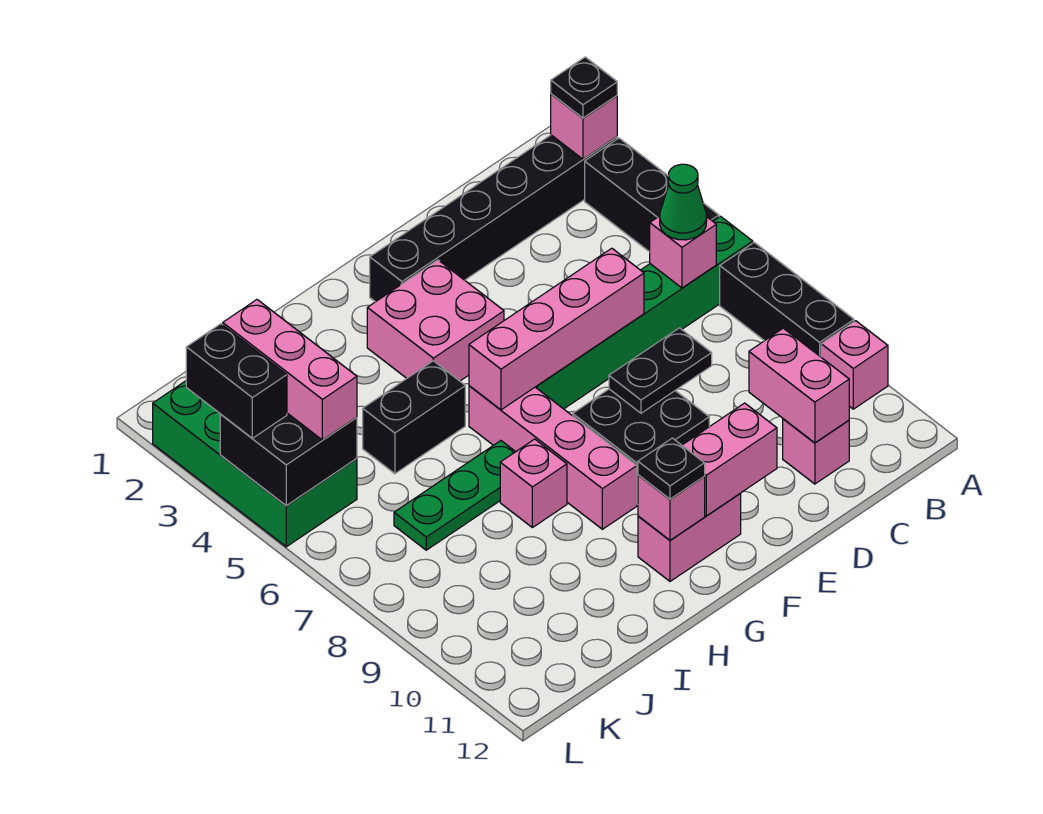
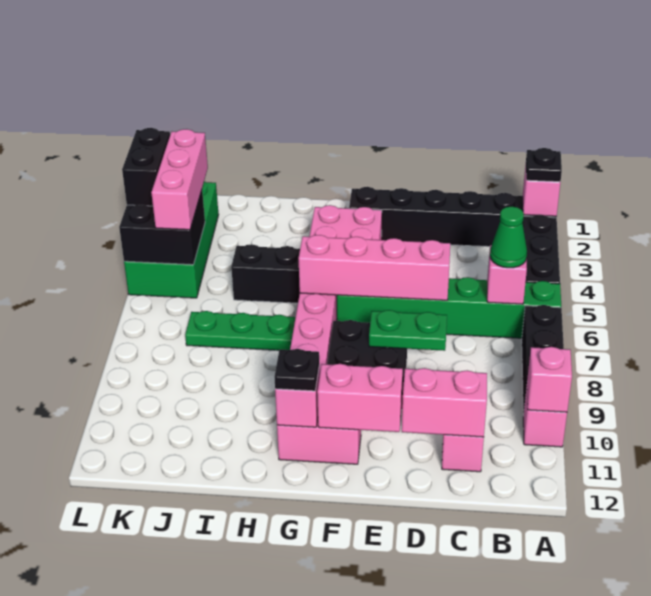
pink 1x2 brick [749,328,849,443] -> pink 1x2 brick turned to [402,368,487,437]
black 1x2 plate [609,328,712,413] -> green 1x2 plate [369,310,447,351]
pink 1x1 brick [500,439,567,528] -> pink 1x1 brick moved to [527,347,572,412]

